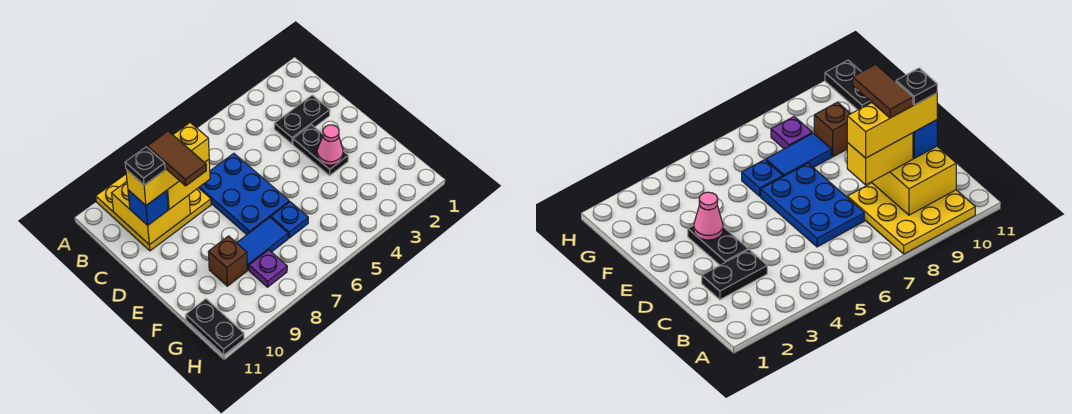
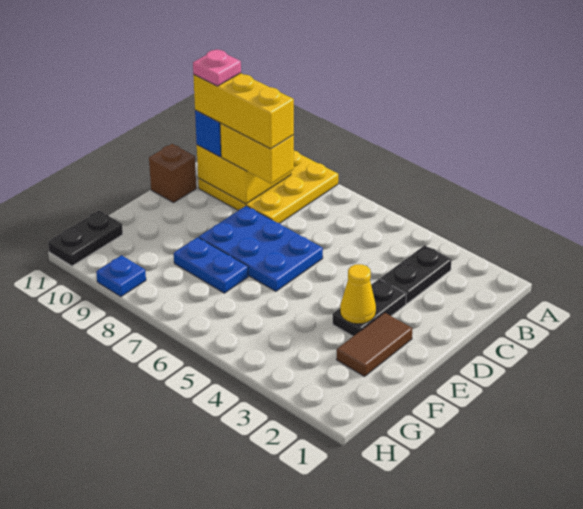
black 1x2 plate [274,95,330,144] -> black 1x2 plate turned to [380,245,452,304]
blue 2x3 plate [199,153,289,235] -> blue 2x3 plate turned to [199,206,323,291]
brown 1x2 tile [147,131,206,186] -> brown 1x2 tile moved to [336,313,413,377]
black 1x1 plate [125,147,165,185] -> pink 1x1 plate [193,49,241,86]
pink 1x1 cone [317,125,343,165] -> yellow 1x1 cone [340,264,376,324]
blue 1x1 plate [271,202,308,238] -> blue 1x1 plate moved to [96,255,146,297]
blue 1x2 tile [237,217,288,270] -> blue 1x2 plate [174,237,248,293]
brown 1x1 brick [208,236,247,286] -> brown 1x1 brick moved to [149,144,196,203]
purple 1x1 plate [249,250,287,287] -> none

